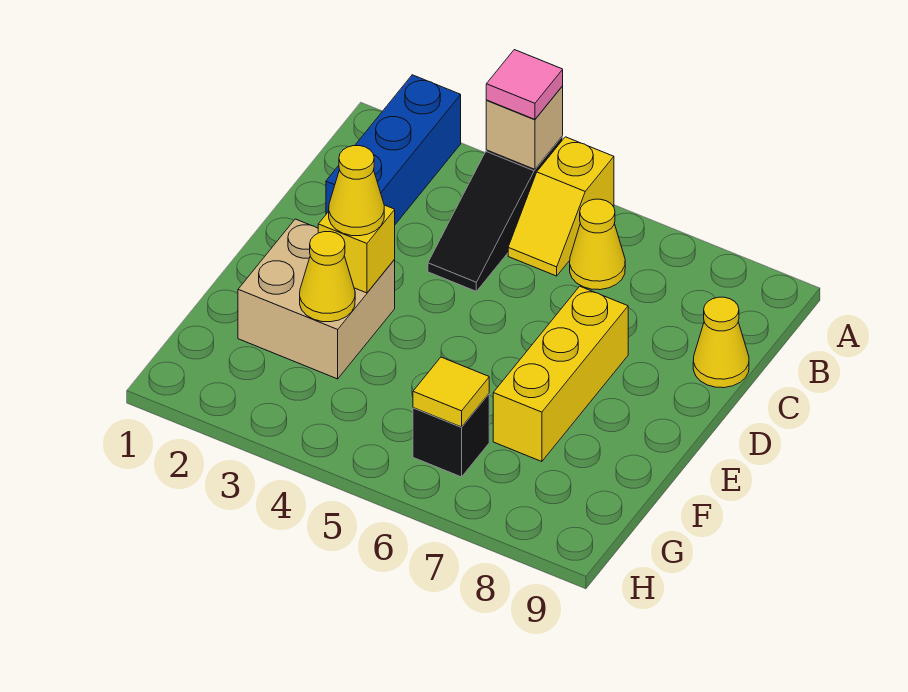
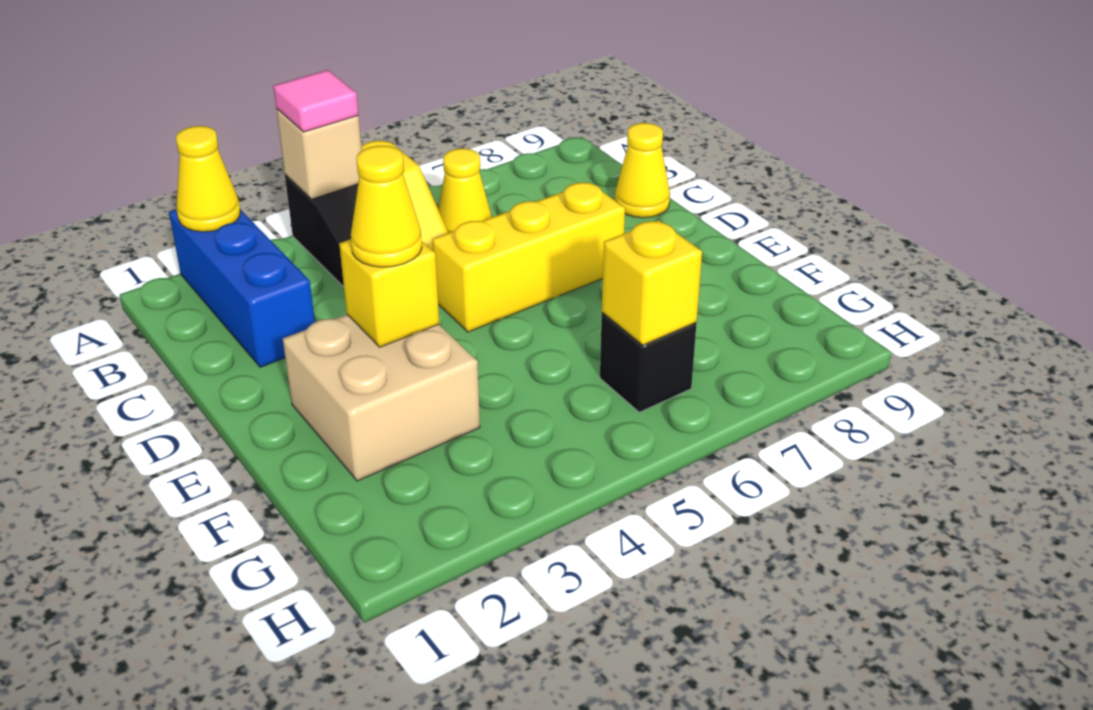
yellow 1x3 brick [493,286,628,462] -> yellow 1x3 brick turned to [432,182,625,332]
yellow 1x1 cone [300,232,355,322] -> yellow 1x1 cone moved to [176,126,240,232]
yellow 1x1 tile [413,357,489,427] -> yellow 1x1 brick [602,220,702,345]

